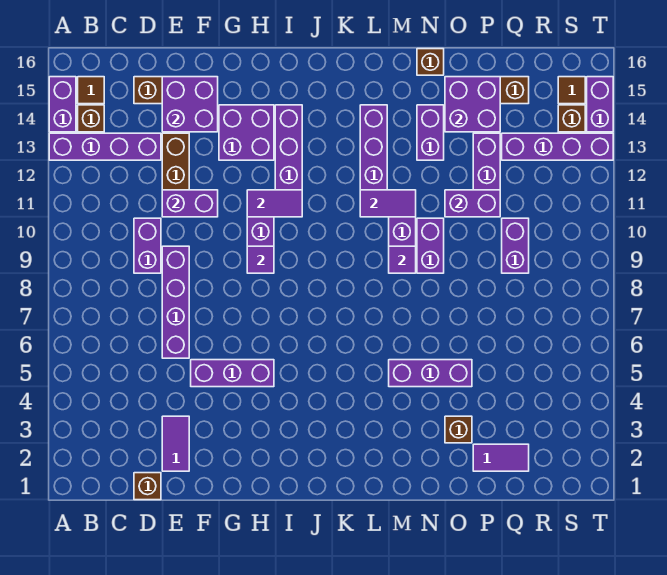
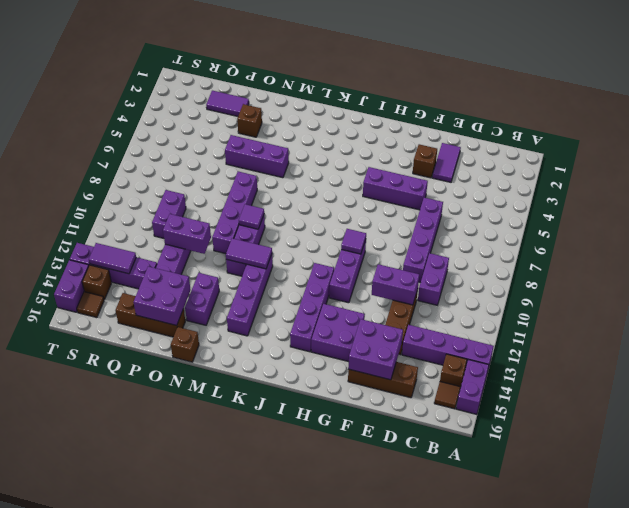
brown 1x1 brick [134,473,161,500] -> brown 1x1 brick moved to [413,144,437,178]
purple 1x2 tile [247,190,302,217] -> purple 1x2 tile moved to [89,243,136,274]
purple 1x2 brick [417,218,444,273] -> purple 1x4 brick [212,171,257,254]

